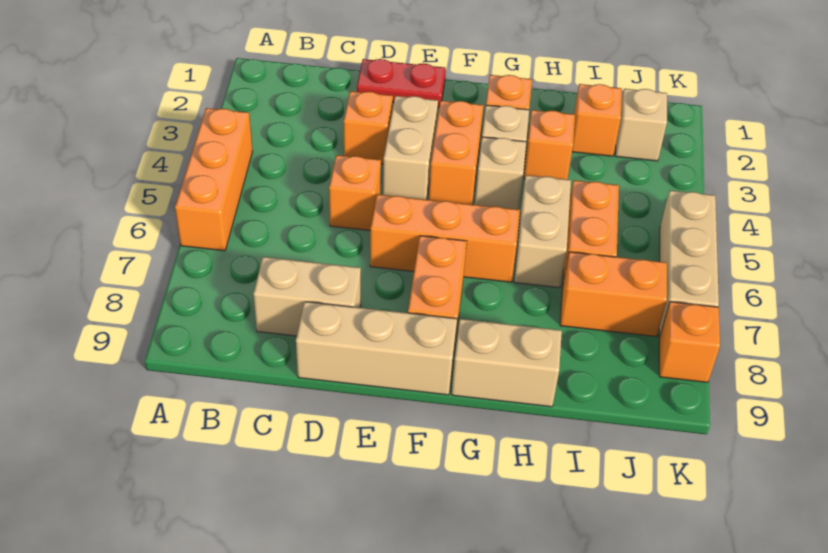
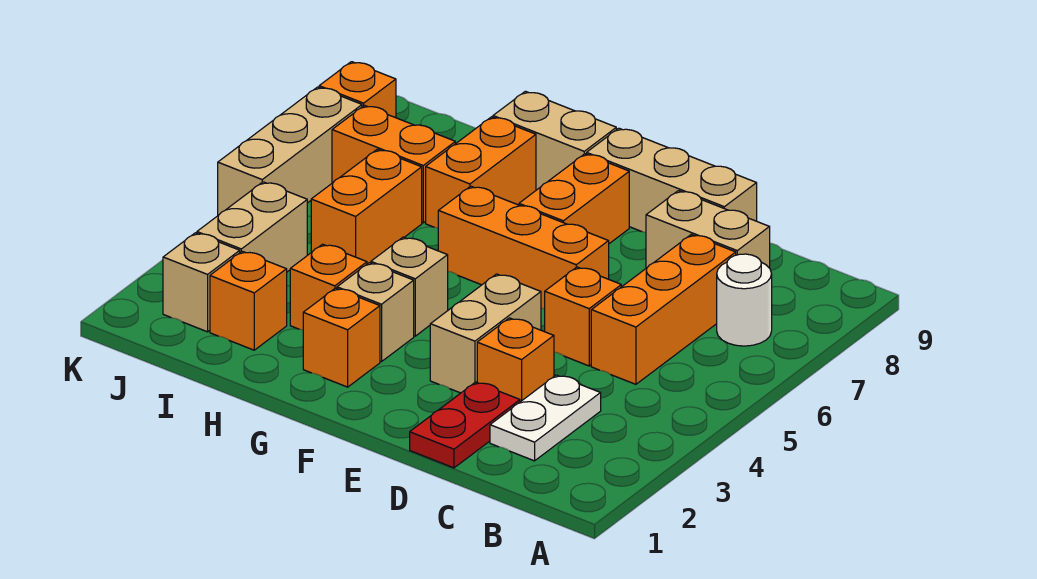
orange 1x3 brick [175,108,253,251] -> orange 1x3 brick moved to [591,235,736,384]
none -> white 1x1 round brick [717,254,772,346]
none -> white 1x2 plate [490,375,601,461]
red 1x2 plate [357,59,446,107] -> red 1x2 plate turned to [410,382,520,468]
orange 1x2 brick [429,101,484,205] -> orange 1x2 brick moved to [426,117,536,228]
tan 1x2 brick [514,175,571,288] -> tan 1x2 brick moved to [197,182,307,272]

